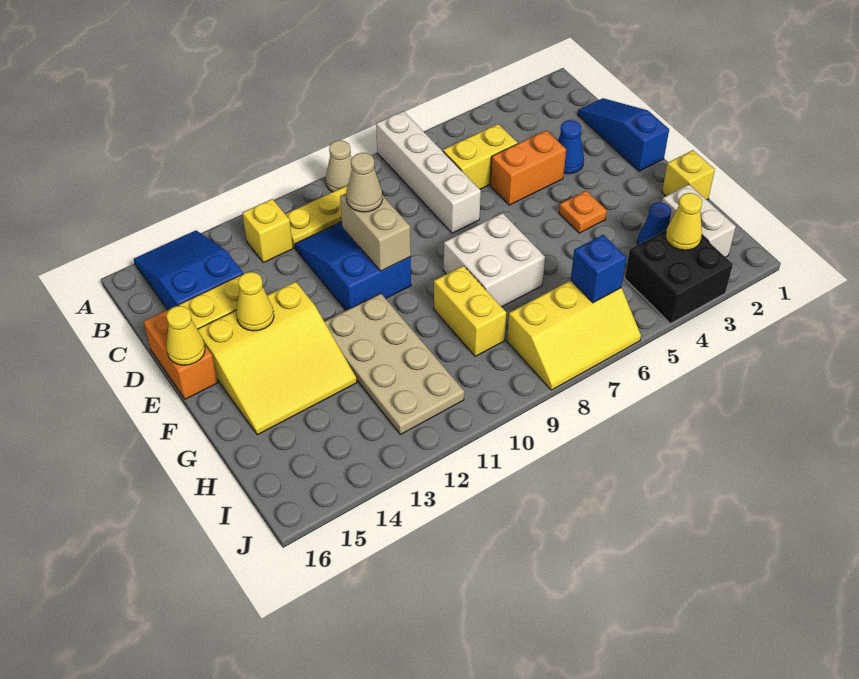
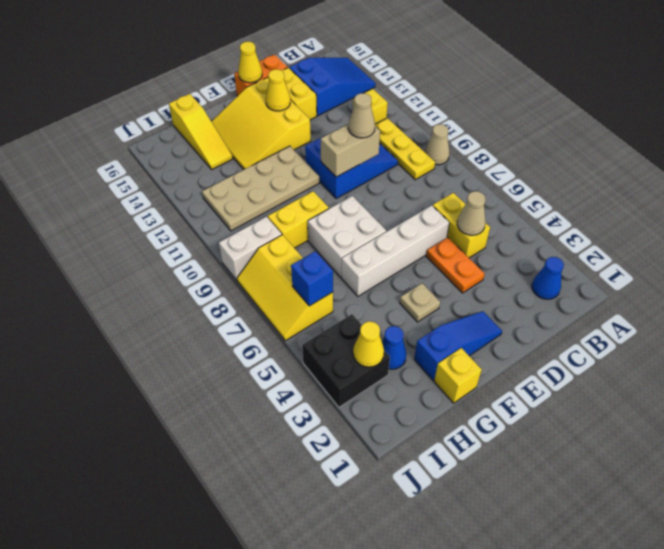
white 1x4 brick [376,111,481,233] -> white 1x4 brick moved to [341,205,449,296]
blue 1x3 slope [578,98,669,171] -> blue 1x3 slope moved to [414,311,502,380]
none -> tan 1x1 cone [457,191,486,235]
blue 1x1 cone [558,120,584,174] -> blue 1x1 cone moved to [532,257,564,299]
orange 1x2 brick [490,130,566,205] -> orange 1x2 plate [426,237,485,293]
orange 1x1 plate [559,191,607,233] -> tan 1x1 plate [400,283,440,322]
white 1x2 brick [662,185,736,257] -> white 1x2 brick moved to [219,217,282,280]
none -> yellow 1x3 slope [169,94,233,169]

